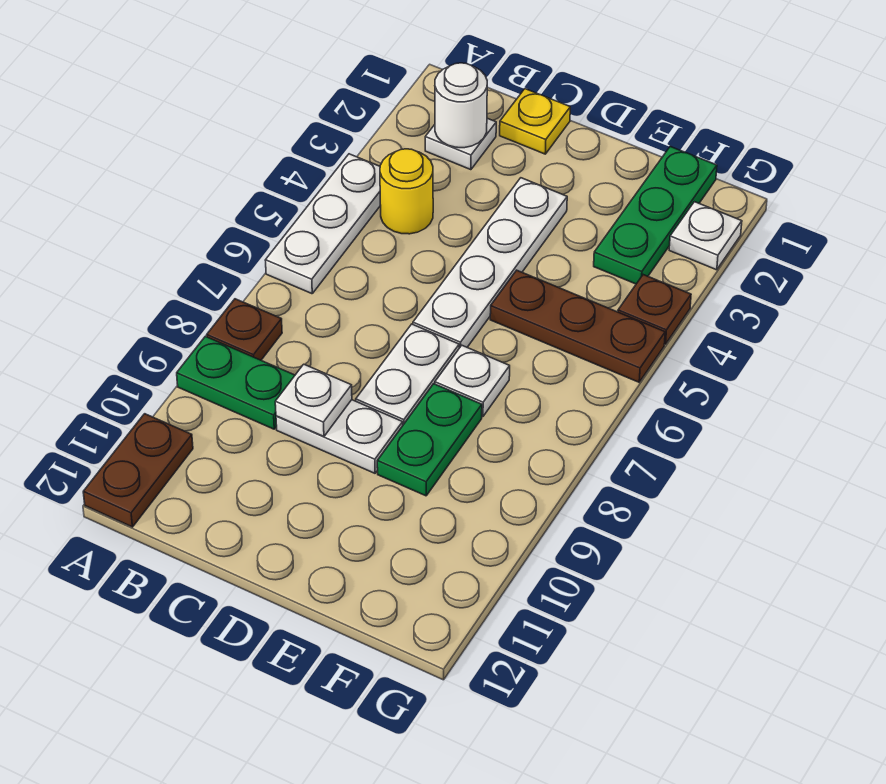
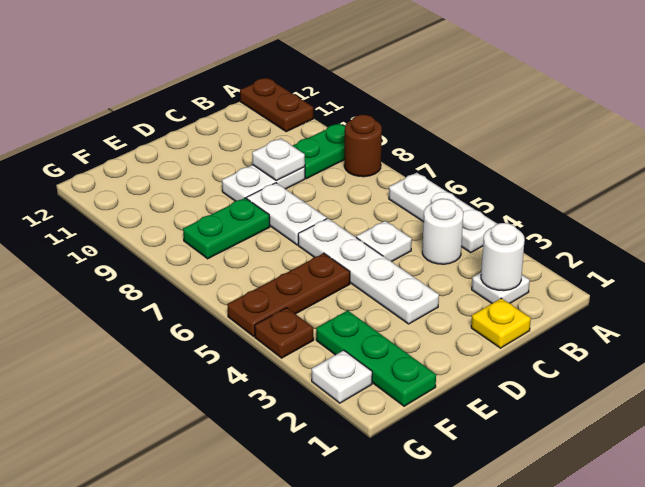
brown 1x1 plate [207,299,282,360] -> brown 1x1 round brick [344,115,382,177]
yellow 1x1 round brick [380,149,433,234] -> white 1x1 round brick [422,199,463,264]
white 1x1 plate [435,345,510,417] -> white 1x1 plate moved to [356,221,412,262]
green 1x2 plate [377,384,482,496] -> green 1x2 plate turned to [183,198,270,259]

